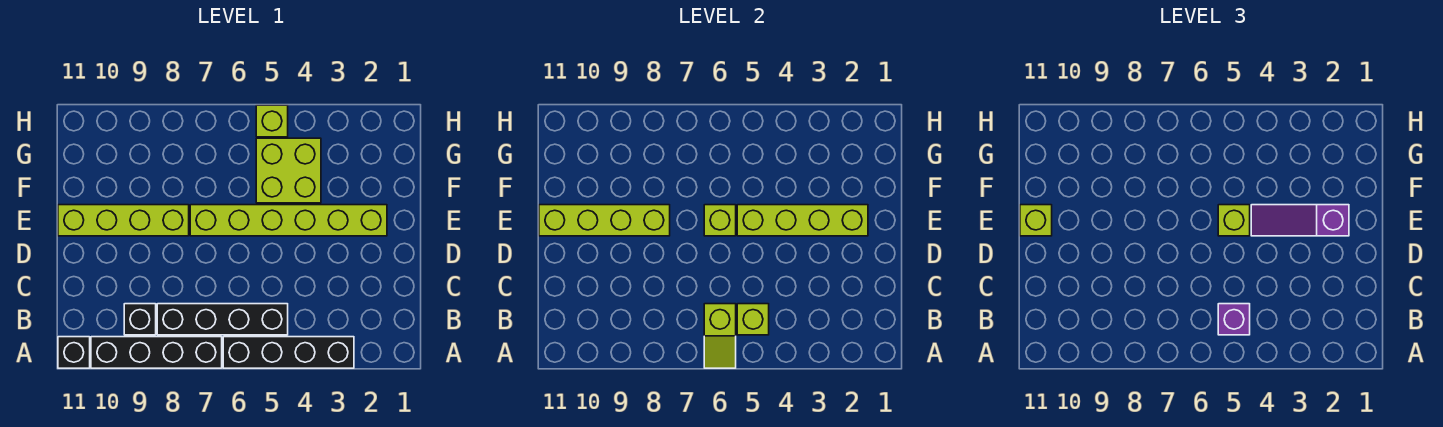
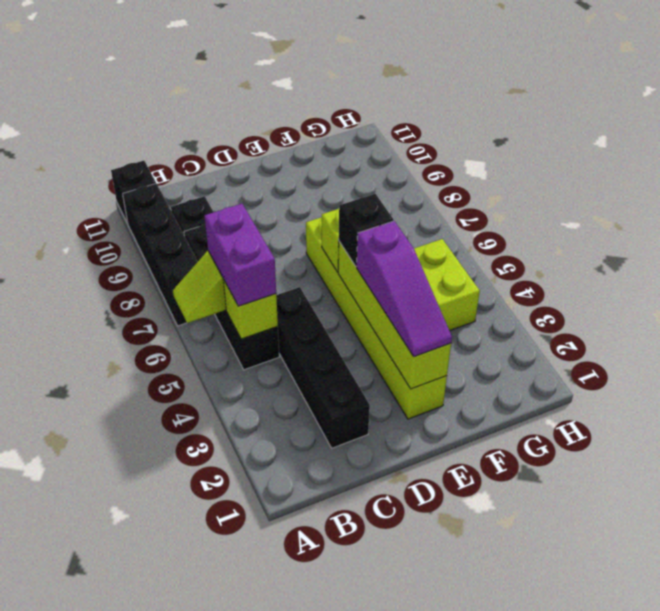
black 1x4 brick [223,337,354,368] -> black 1x4 brick moved to [276,287,370,448]
purple 1x1 brick [1218,304,1250,335] -> purple 1x2 brick [205,204,276,306]
purple 1x3 slope [1251,205,1349,236] -> purple 1x3 slope turned to [357,221,452,357]
lime 1x1 brick [1218,205,1250,236] -> black 1x1 brick [339,194,394,266]
lime 1x4 brick [58,205,189,236] -> none
lime 1x4 brick [539,205,670,236] -> none
lime 1x1 brick [1020,205,1052,236] -> none
lime 1x1 brick [256,105,288,137] -> none

